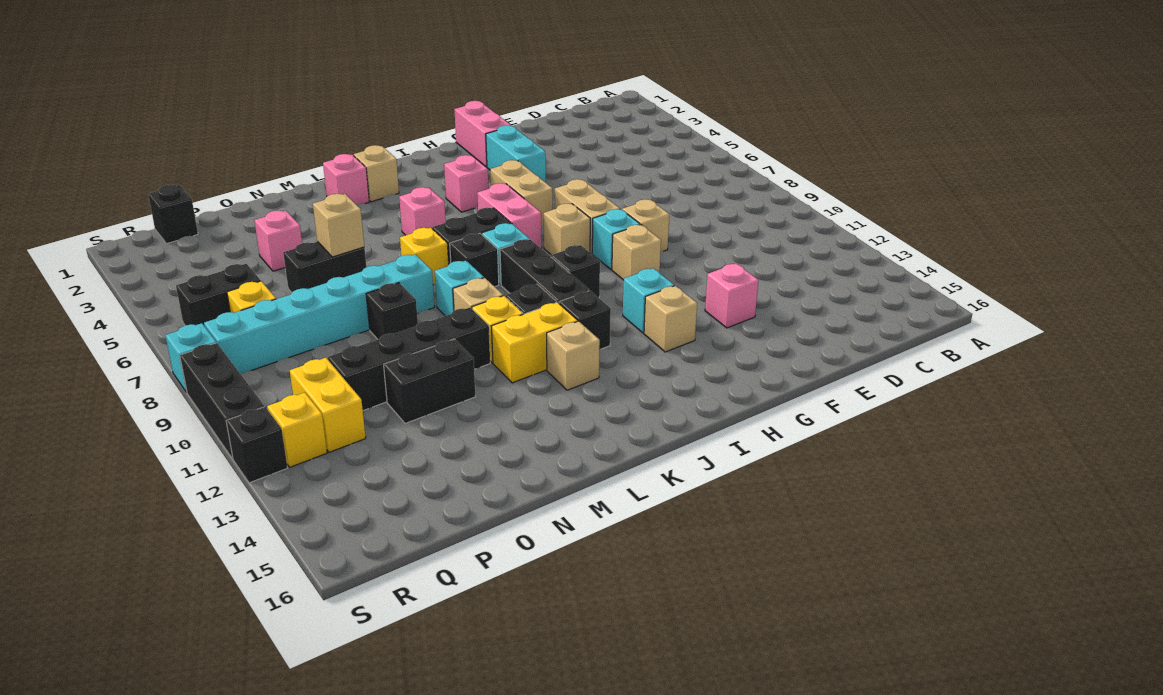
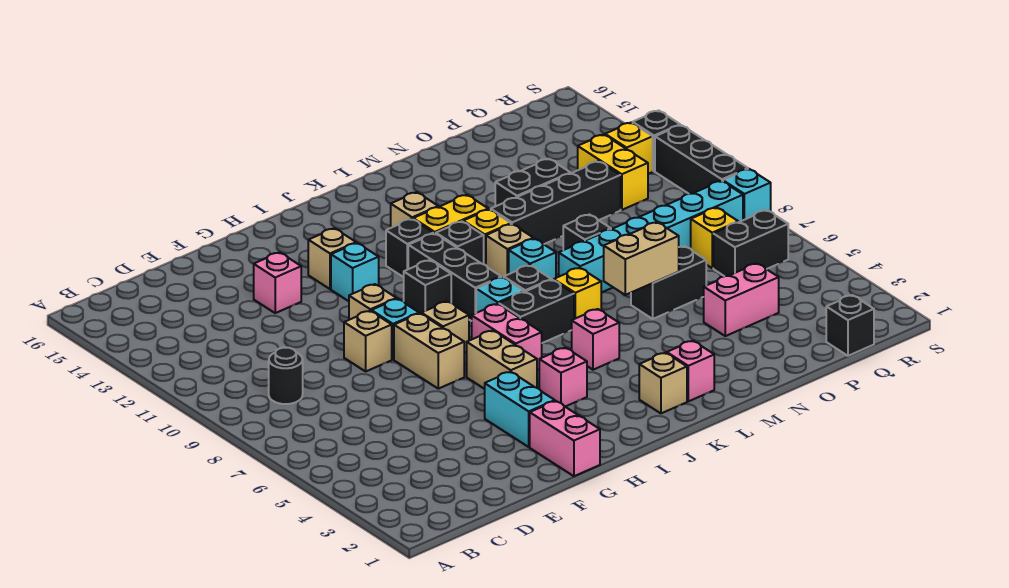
none -> black 1x1 round brick [269,348,303,404]
tan 1x1 brick [313,194,364,257] -> tan 1x2 brick [604,222,679,295]
pink 1x1 brick [254,210,302,271] -> pink 1x2 brick [704,263,779,336]

